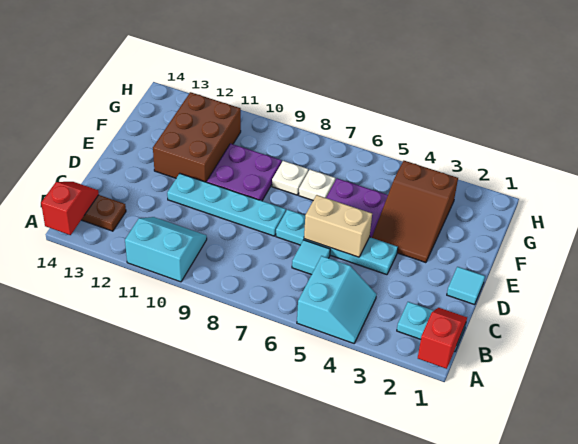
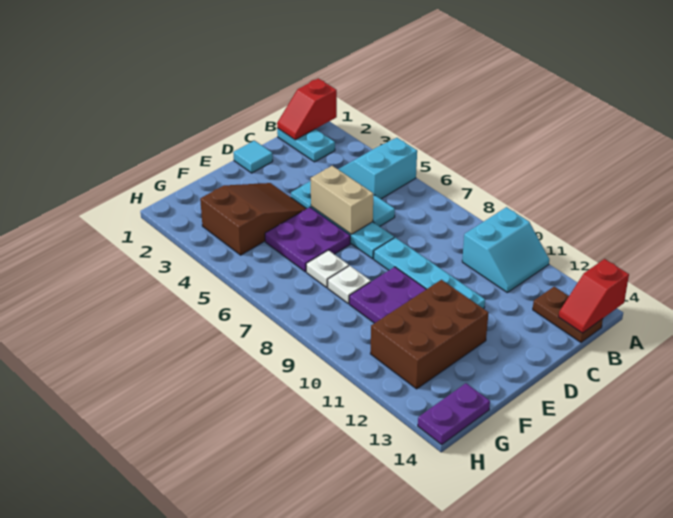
cyan 2x2 slope [125,217,207,282] -> cyan 2x2 slope turned to [462,207,549,292]
none -> purple 1x2 plate [418,383,490,444]

